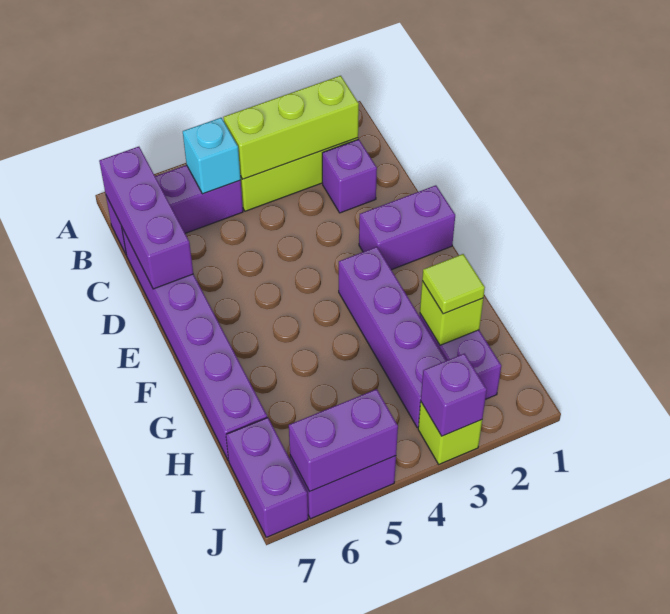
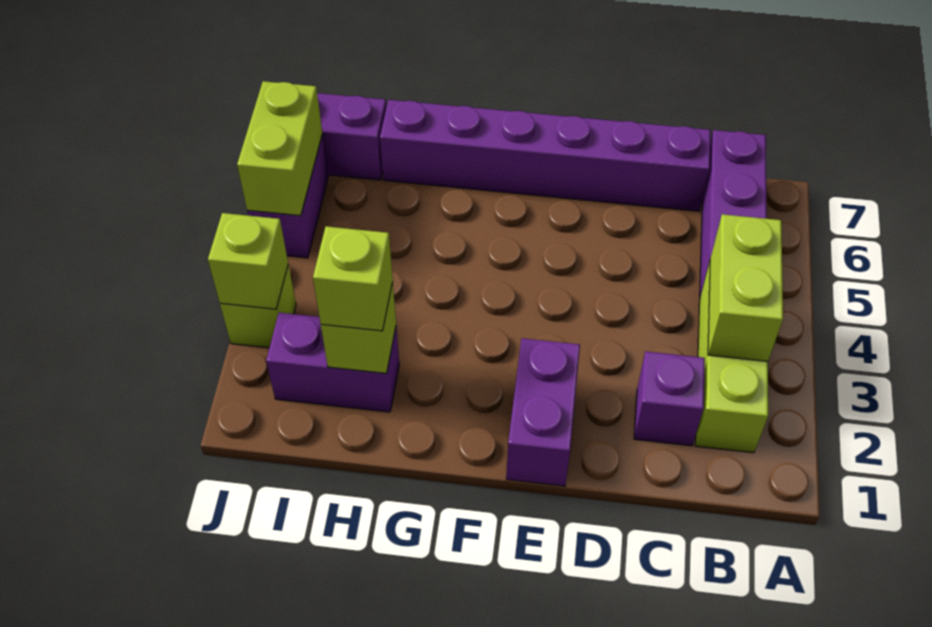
lime 1x3 brick [223,76,359,179] -> lime 1x2 brick [708,214,783,361]
cyan 1x1 brick [183,118,241,194] -> none
purple 1x3 brick [99,147,193,289] -> none
purple 1x4 brick [339,247,446,428] -> none
lime 1x1 tile [422,254,485,314] -> lime 1x1 brick [313,226,393,331]
purple 1x1 brick [421,354,487,436] -> lime 1x1 brick [208,213,288,309]
purple 1x2 brick [289,389,398,492] -> lime 1x2 brick [237,81,322,216]

